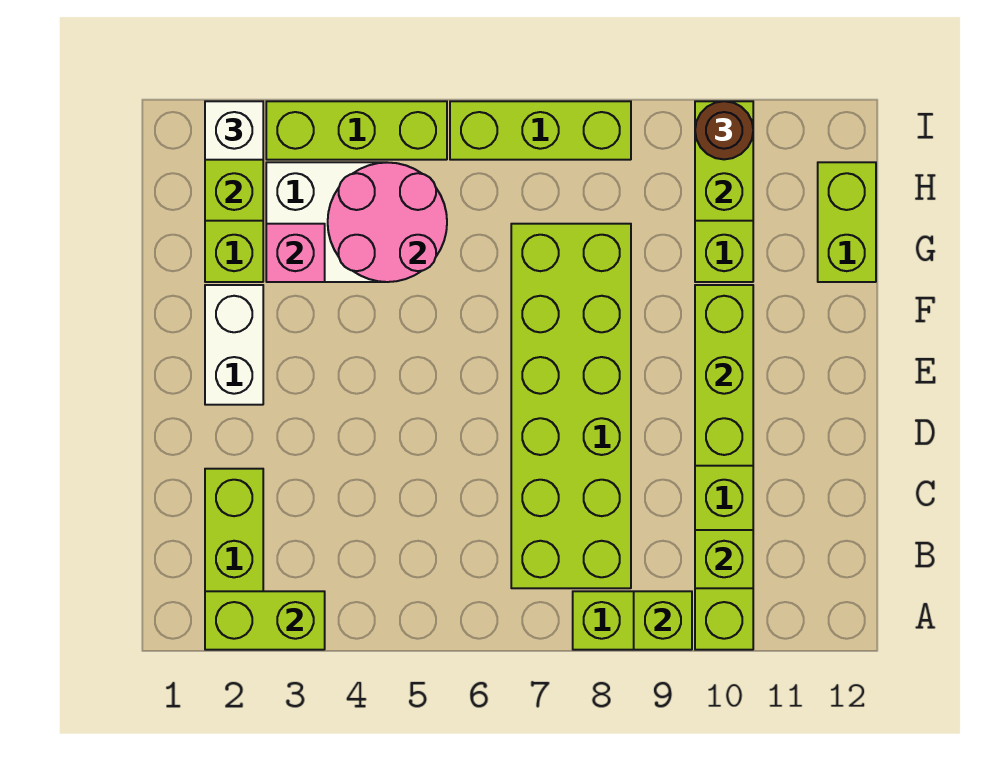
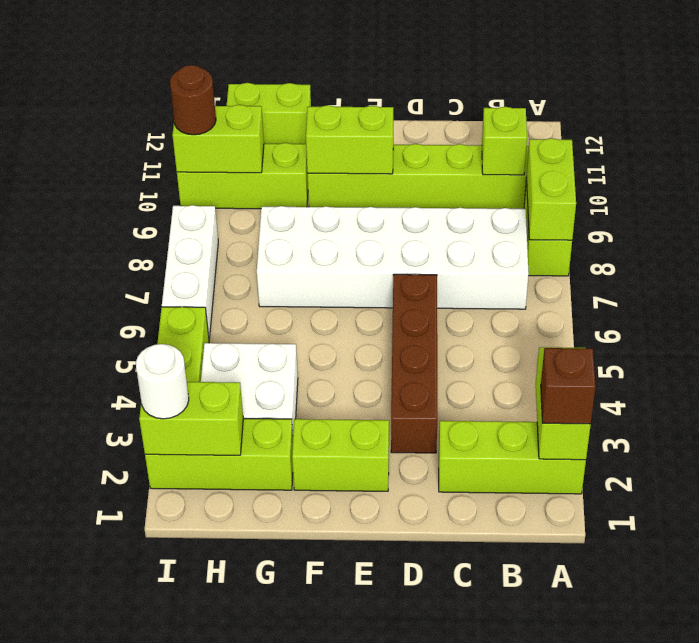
none -> brown 1x1 brick [541,348,596,424]
lime 1x1 brick [634,591,692,650] -> lime 1x2 brick [526,138,576,240]
lime 2x6 brick [511,224,631,588] -> white 2x6 brick [257,206,529,309]
none -> brown 1x4 brick [391,274,437,453]
lime 1x3 brick [695,285,753,466] -> lime 1x2 brick [306,105,393,174]
white 1x2 brick [205,285,263,405] -> lime 1x2 brick [292,419,389,491]
pink 1x1 brick [266,224,325,282] -> none
pink 2x2 round brick [328,162,447,282] -> none
white 1x1 brick [205,101,263,160] -> white 1x1 round brick [136,344,189,419]
lime 1x3 brick [450,101,631,160] -> white 1x3 brick [162,205,218,339]

